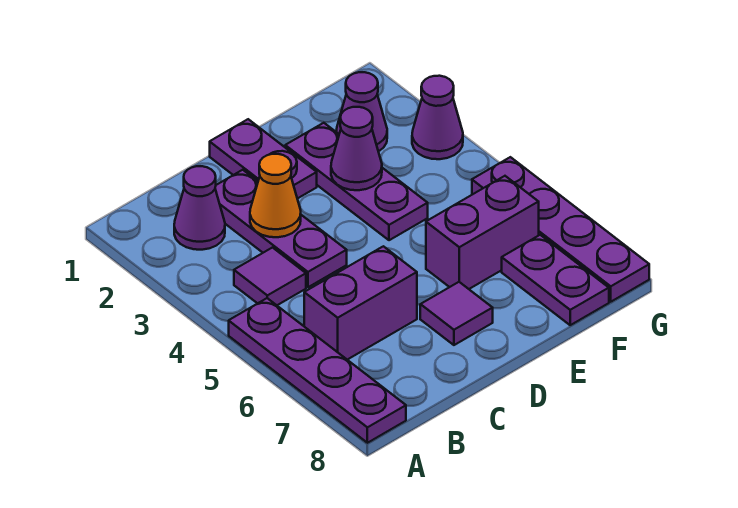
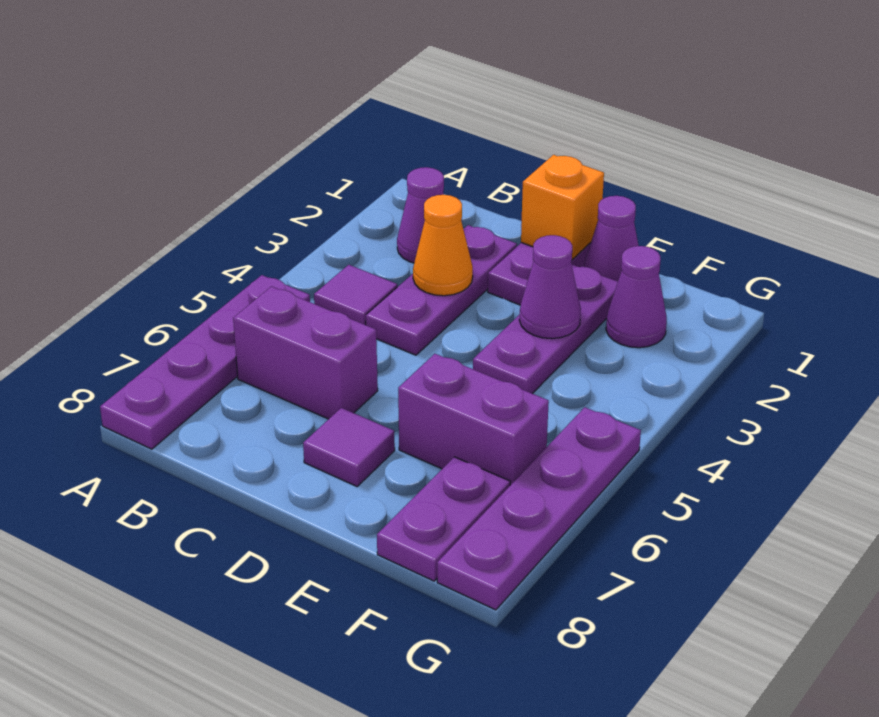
none -> orange 1x1 brick [521,155,604,260]
purple 1x1 cone [412,76,463,159] -> purple 1x1 cone moved to [584,196,638,281]

